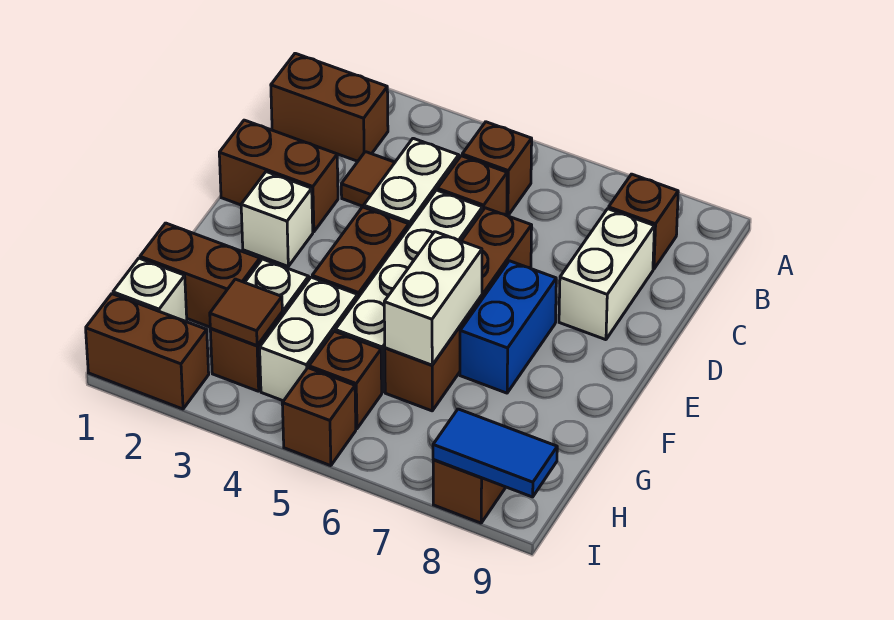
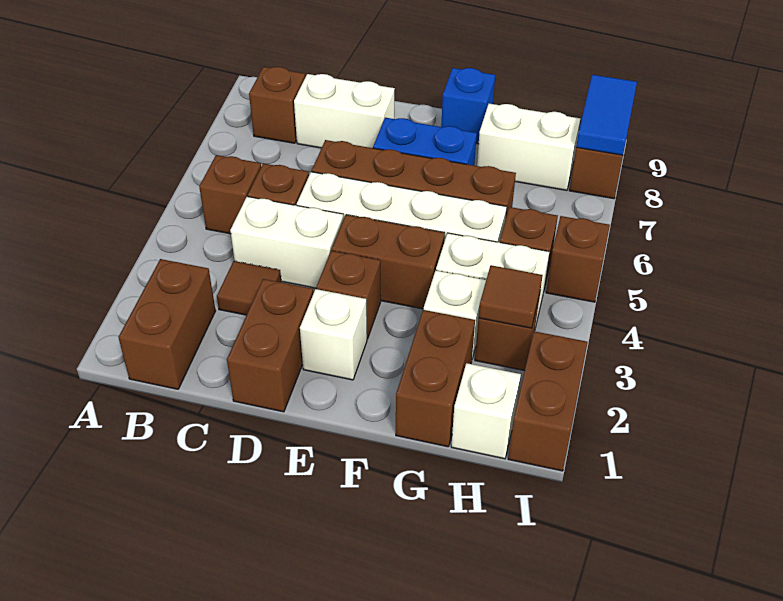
none -> brown 1x1 brick [316,251,381,339]
white 1x2 brick [384,232,482,365] -> white 1x2 brick moved to [477,104,580,190]
none -> blue 1x1 brick [441,68,495,144]

